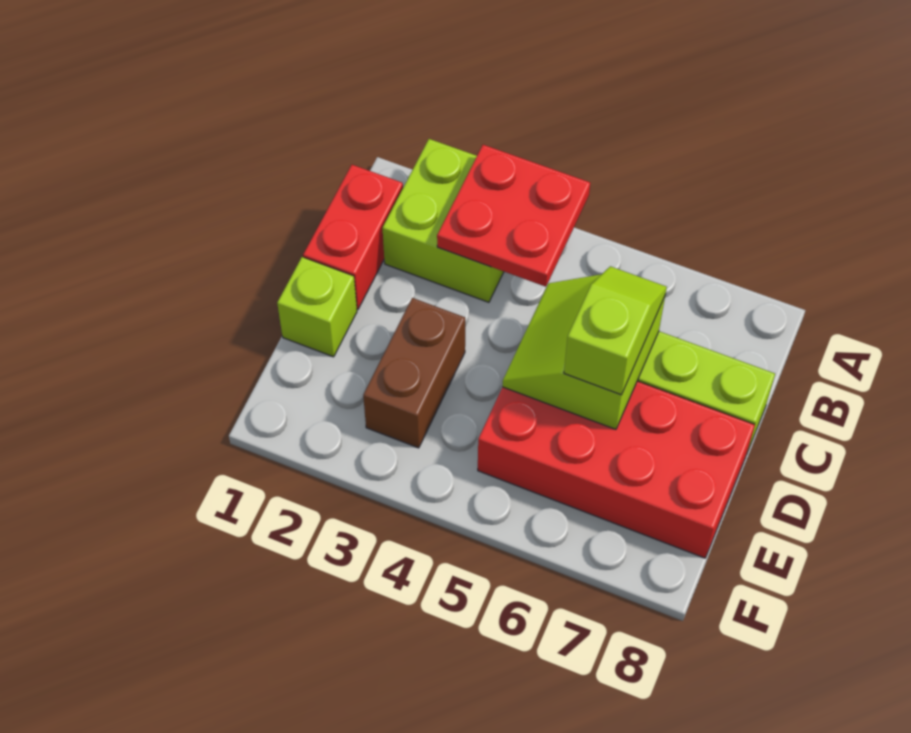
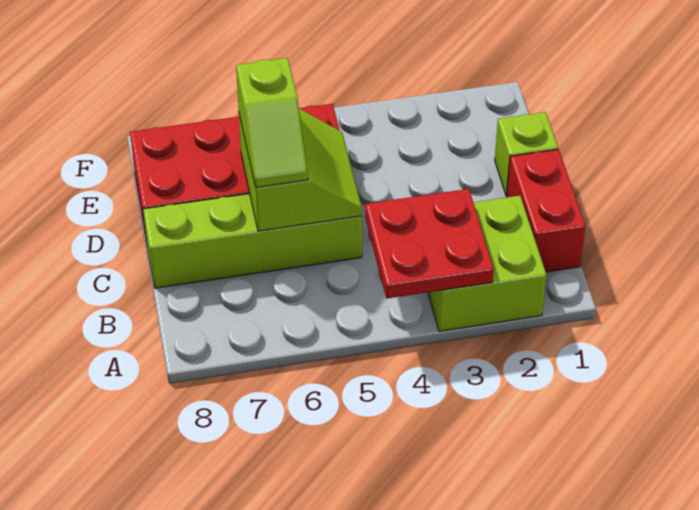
brown 1x2 brick [363,298,465,448] -> none

